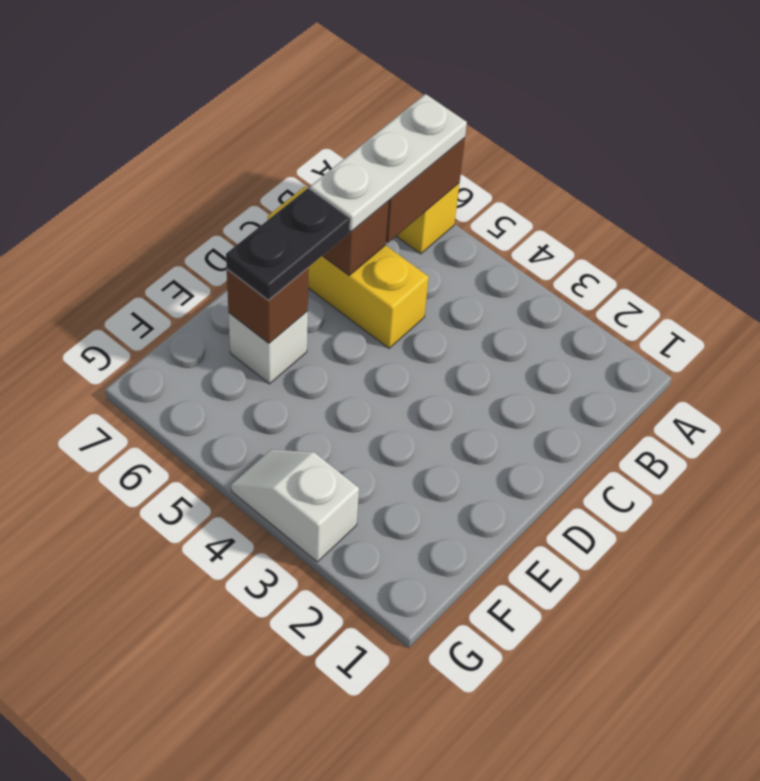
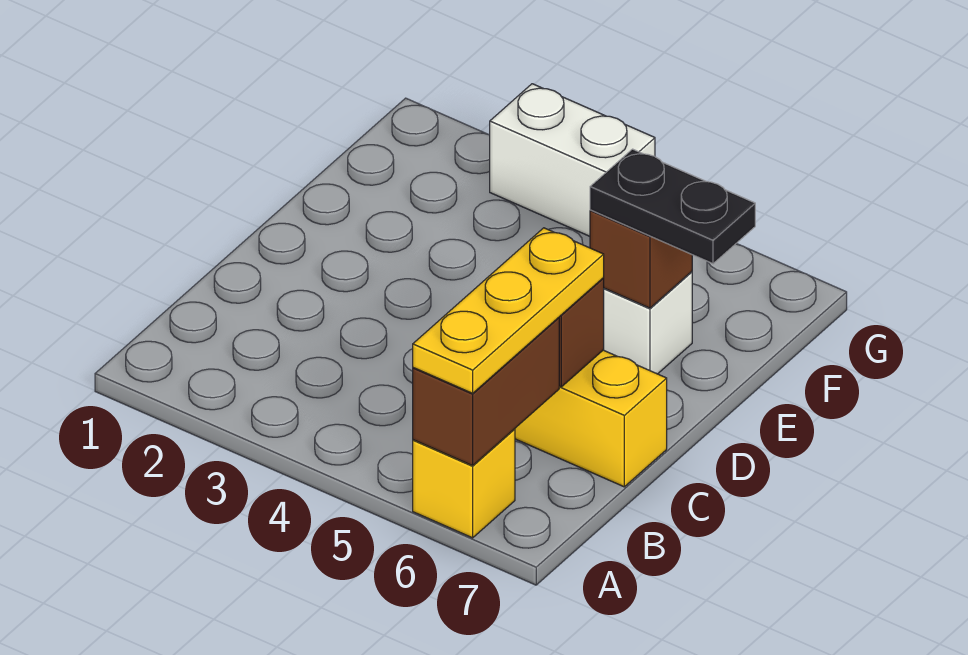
white 1x3 plate [310,94,467,231] -> yellow 1x3 plate [413,228,604,393]
black 1x2 plate [226,188,350,300] -> black 1x2 plate turned to [590,149,755,264]
white 1x2 slope [231,449,359,562] -> white 1x2 brick [490,84,655,236]

